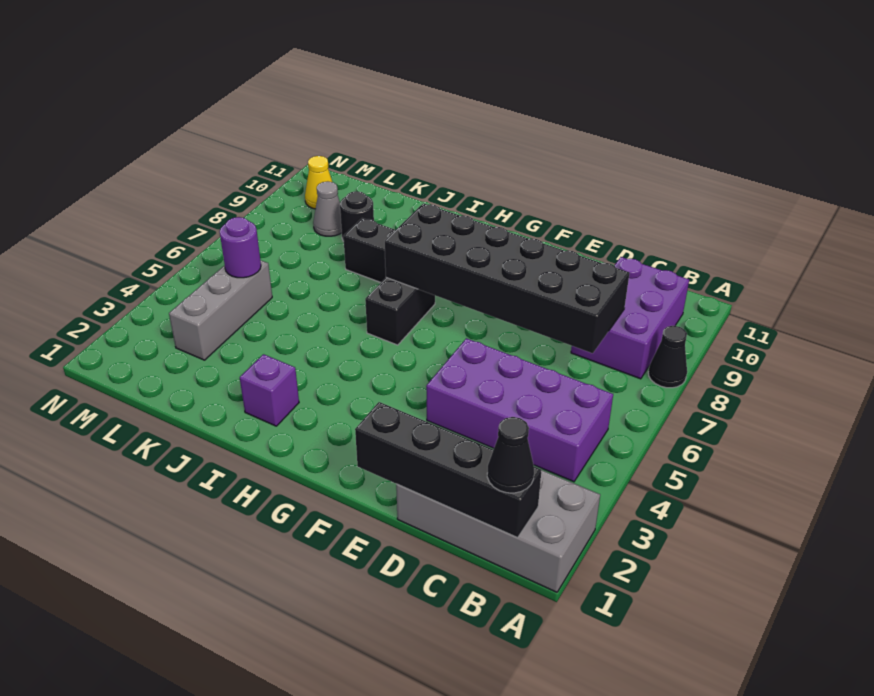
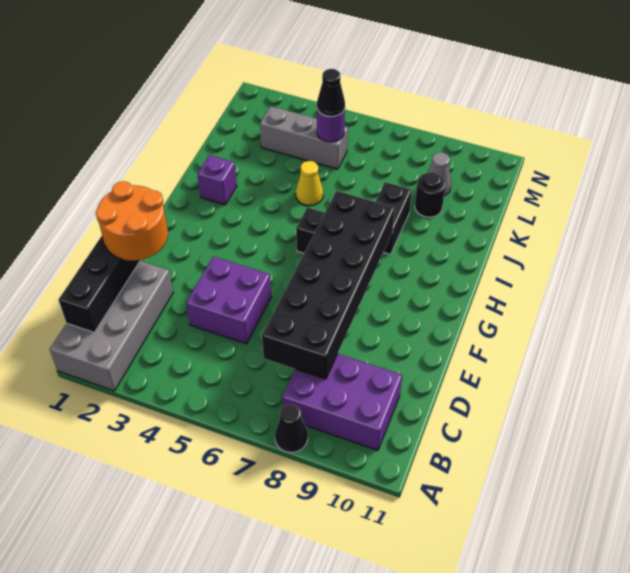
black 1x1 cone [487,417,534,493] -> black 1x1 cone moved to [317,69,345,116]
purple 2x4 brick [426,338,613,482] -> purple 2x2 brick [186,256,271,344]
none -> orange 2x2 round brick [96,181,168,261]
yellow 1x1 cone [305,156,332,209] -> yellow 1x1 cone moved to [296,161,323,206]

